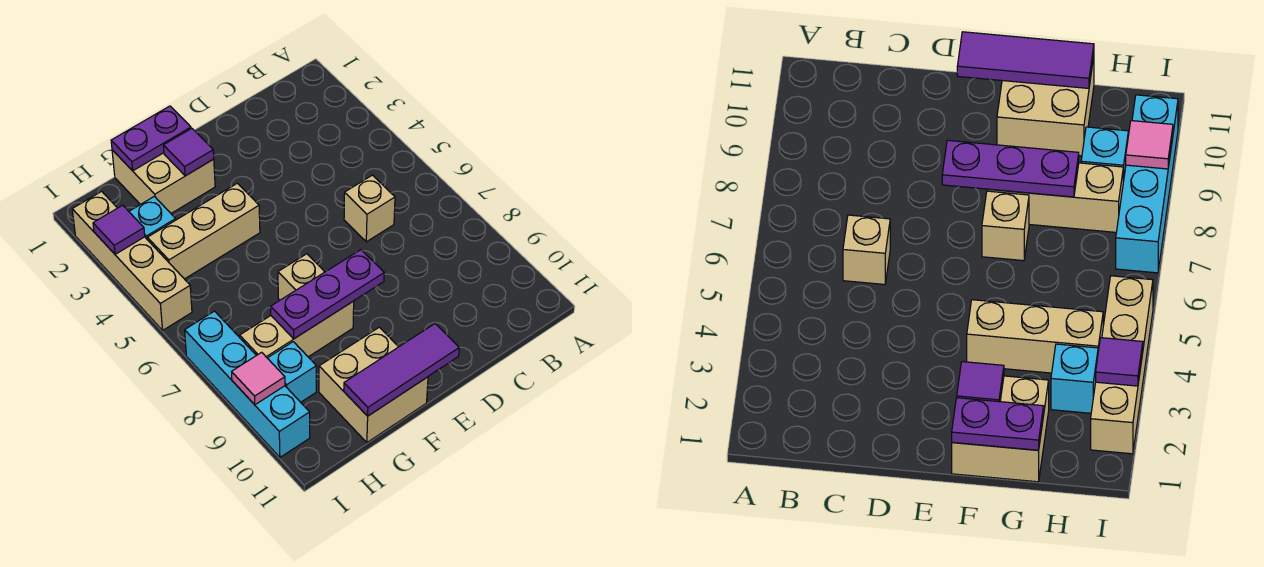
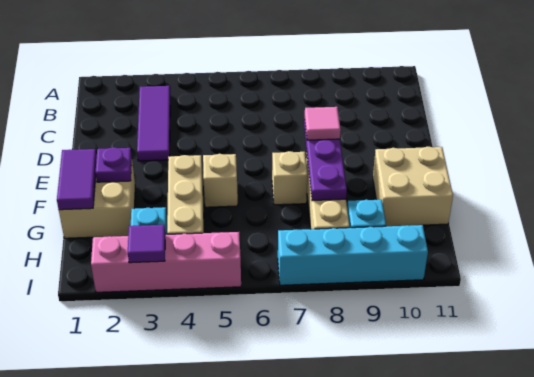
tan 1x1 brick [344,175,395,242] -> tan 1x1 brick moved to [203,154,238,207]
purple 1x3 tile [344,324,459,416] -> purple 1x3 tile moved to [137,86,170,161]
purple 1x2 plate [111,106,191,171] -> purple 1x2 tile [57,149,97,210]
purple 1x1 tile [163,128,214,176] -> purple 1x1 plate [95,147,132,182]
tan 1x4 brick [72,191,192,330] -> pink 1x4 brick [91,232,241,292]
pink 1x1 tile [232,352,285,405] -> pink 1x1 tile moved to [305,107,341,140]

